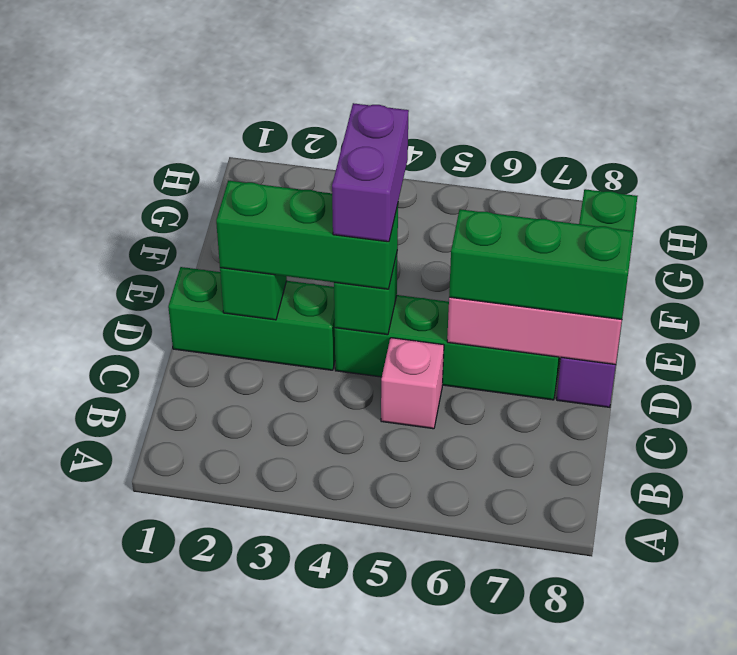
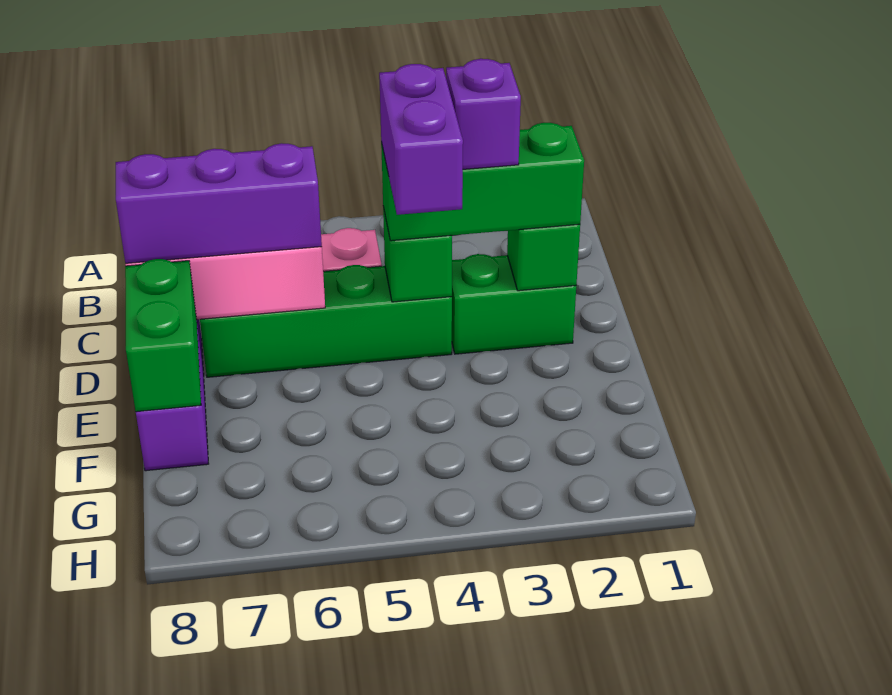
green 1x3 brick [168,267,335,370] -> green 1x2 brick [452,254,576,354]
none -> purple 1x1 brick [446,59,521,169]
green 1x3 brick [449,209,634,319] -> purple 1x3 brick [116,143,322,263]

